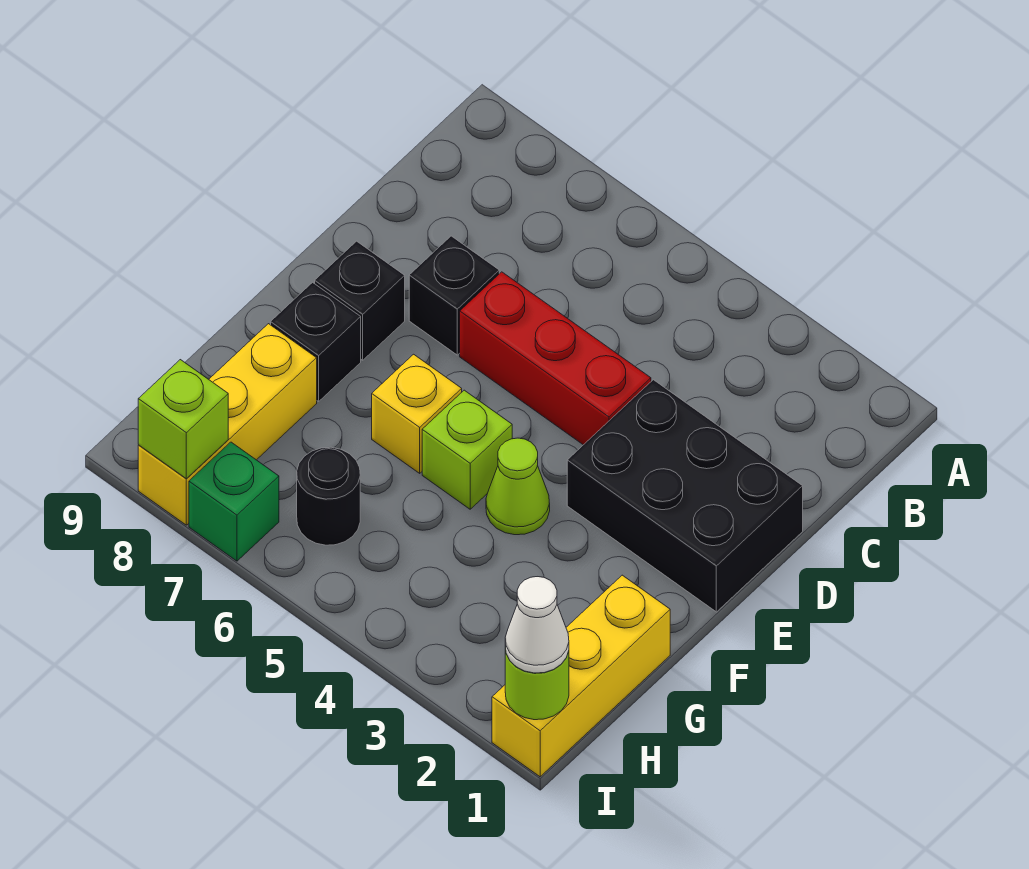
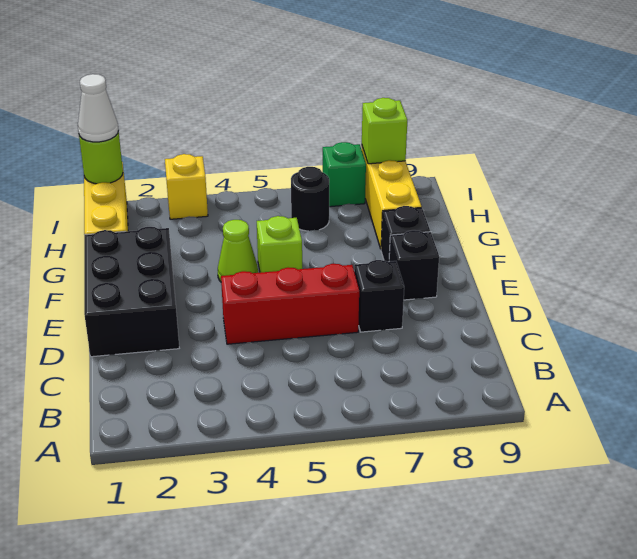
black 2x3 brick [567,380,803,612] -> black 2x3 brick turned to [84,227,179,357]
yellow 1x1 brick [372,354,462,473] -> yellow 1x1 brick moved to [165,154,208,219]

